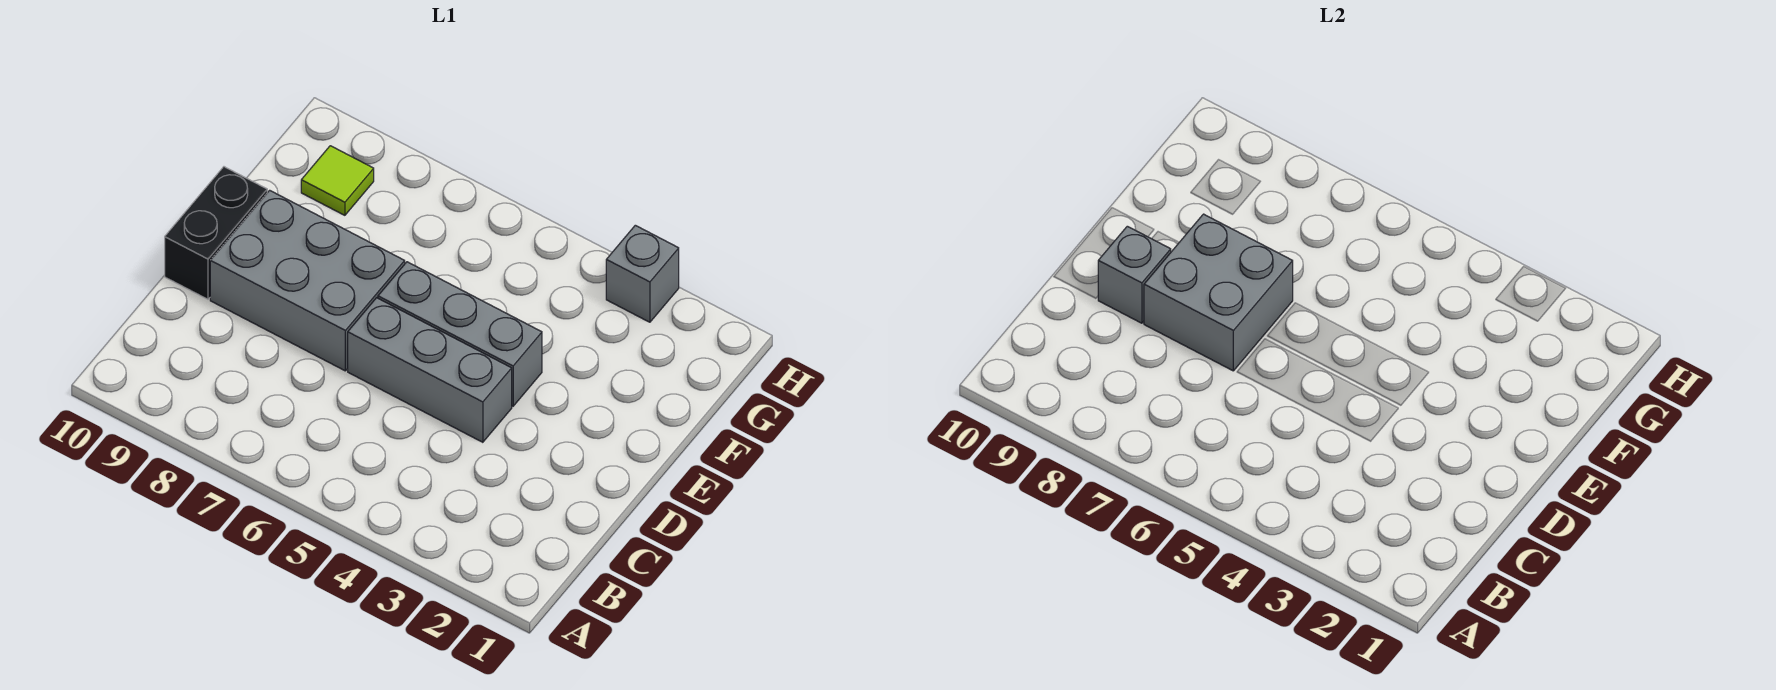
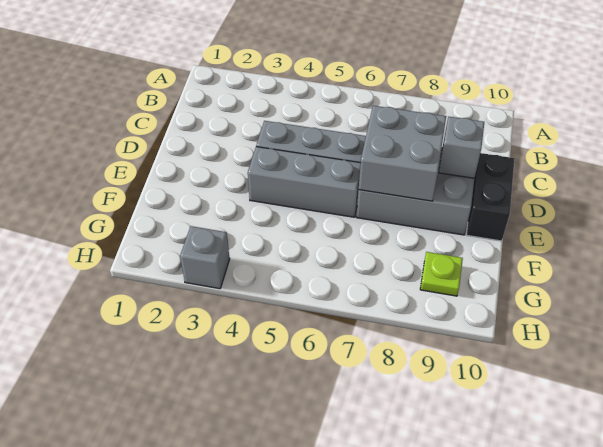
lime 1x1 tile [301,146,374,215] -> lime 1x1 plate [420,252,463,296]

